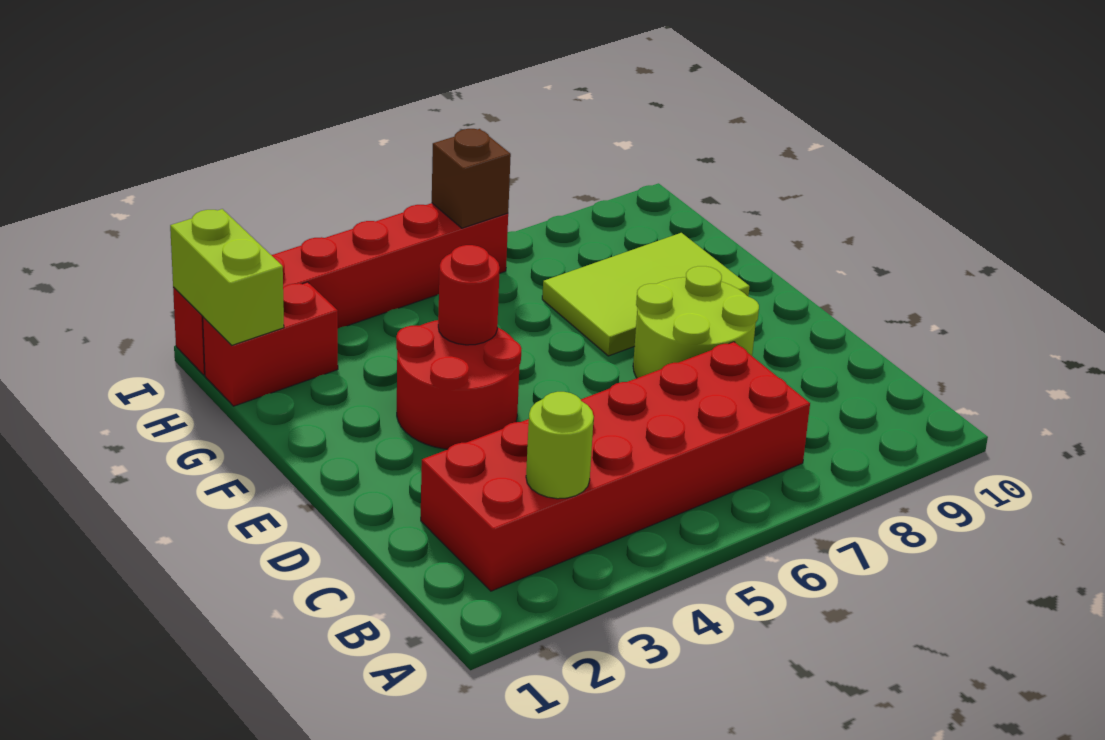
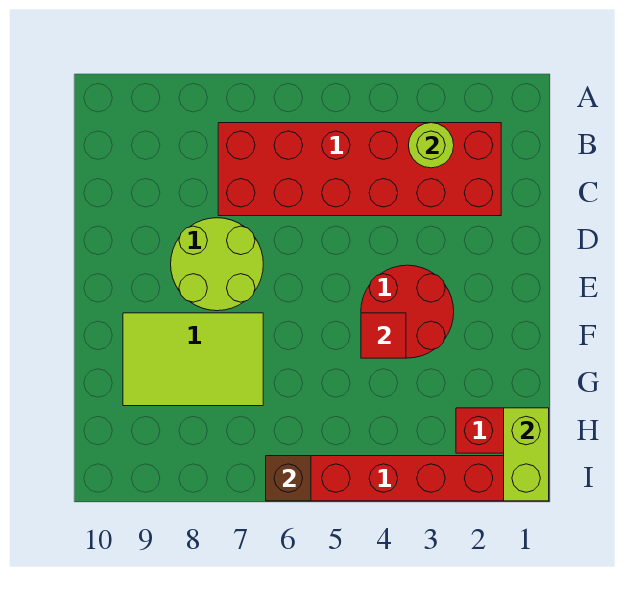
red 1x1 round brick [438,245,500,345] -> red 1x1 tile [361,313,406,358]

